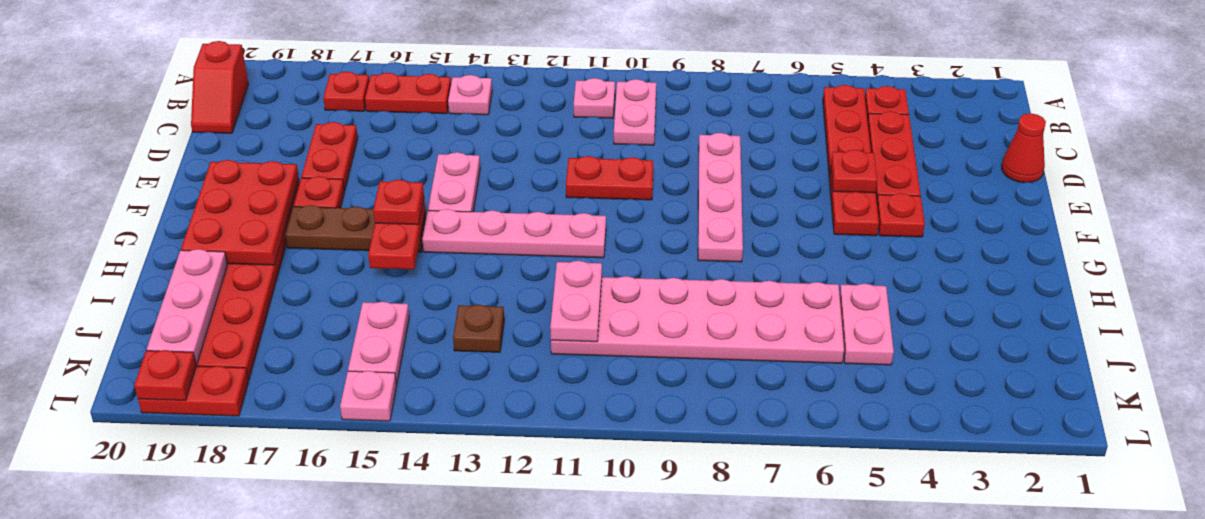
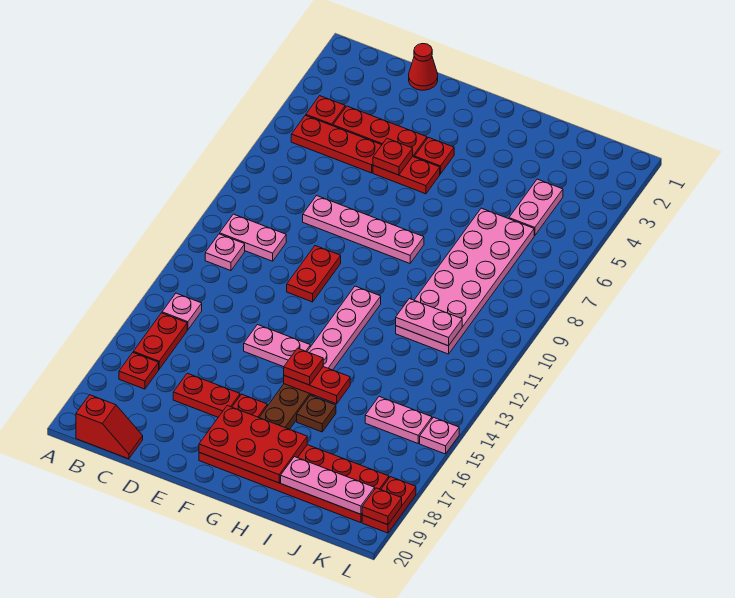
pink 1x2 plate [840,284,894,365] -> pink 1x2 plate turned to [509,179,563,236]
brown 1x1 plate [453,305,504,352] -> brown 1x1 plate moved to [297,395,336,432]

